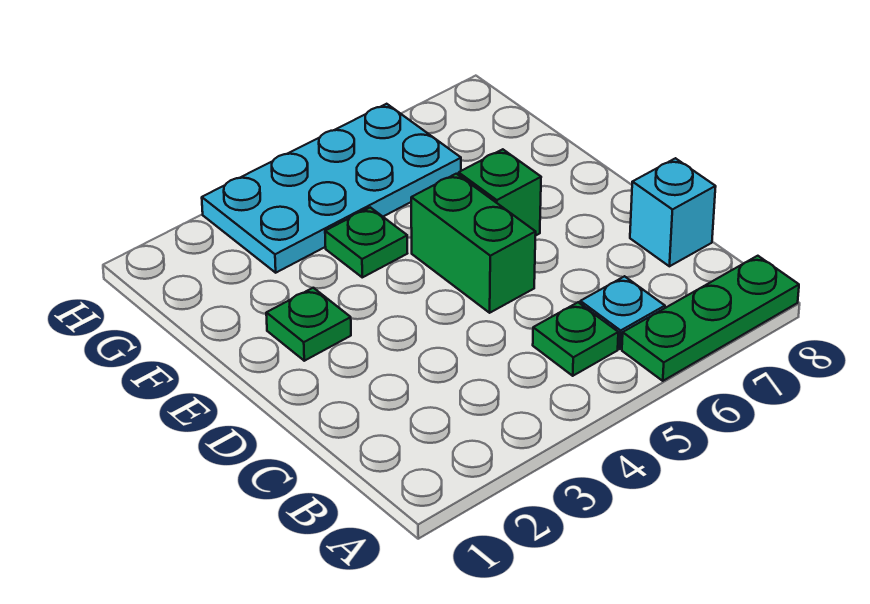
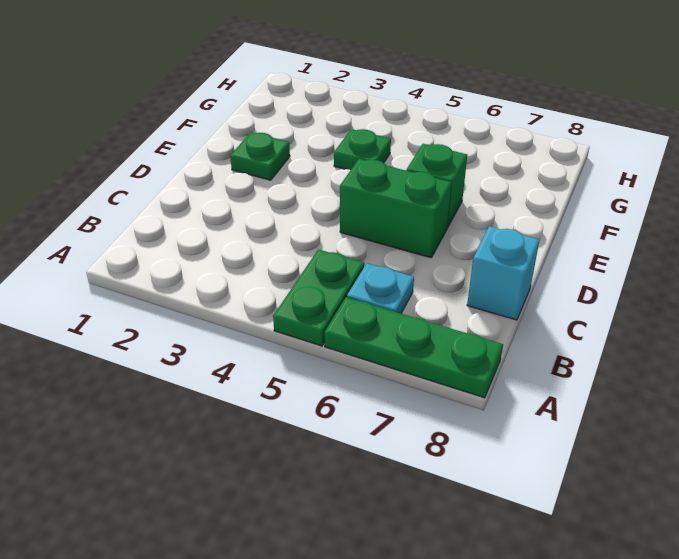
green 1x1 plate [533,302,618,376] -> green 1x2 plate [273,249,364,346]
green 1x2 brick [411,174,536,313] -> green 1x2 brick turned to [340,159,452,258]
cyan 2x4 plate [202,104,461,273] -> none

